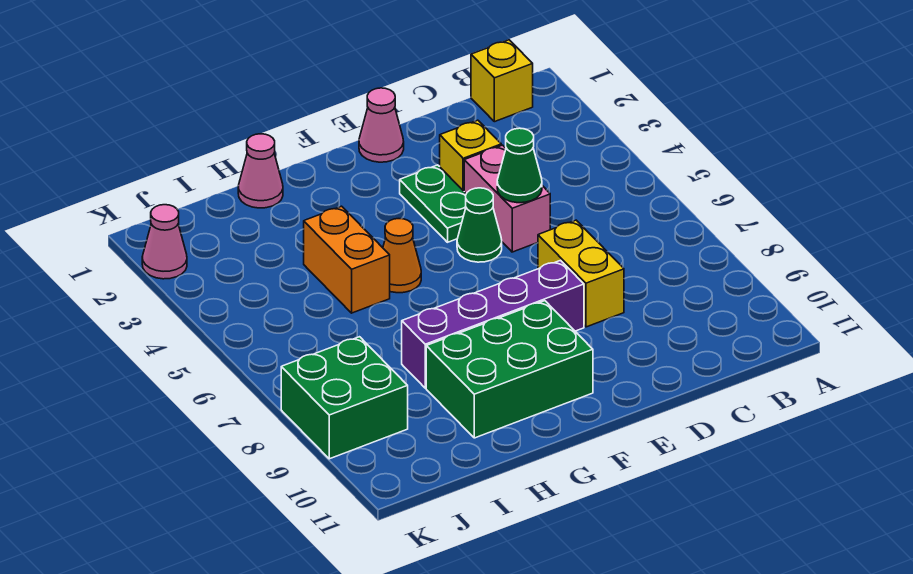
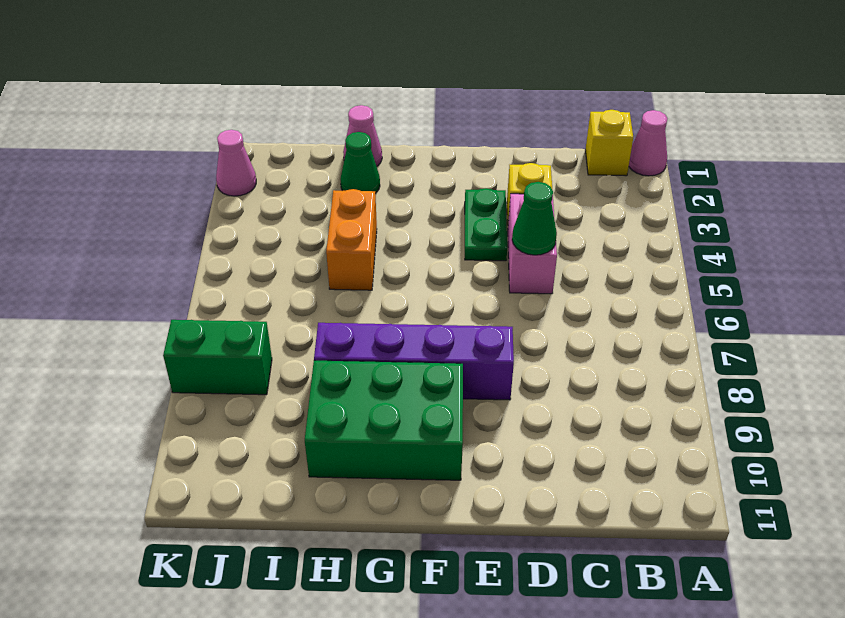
yellow 1x2 brick [538,220,624,327] -> none
pink 1x1 cone [359,88,404,162] -> pink 1x1 cone moved to [629,110,667,176]
green 1x1 cone [457,188,502,262] -> green 1x1 cone moved to [340,132,380,193]
orange 1x1 cone [383,219,421,293] -> none
green 2x2 brick [281,337,408,459] -> green 1x2 brick [163,320,272,395]

